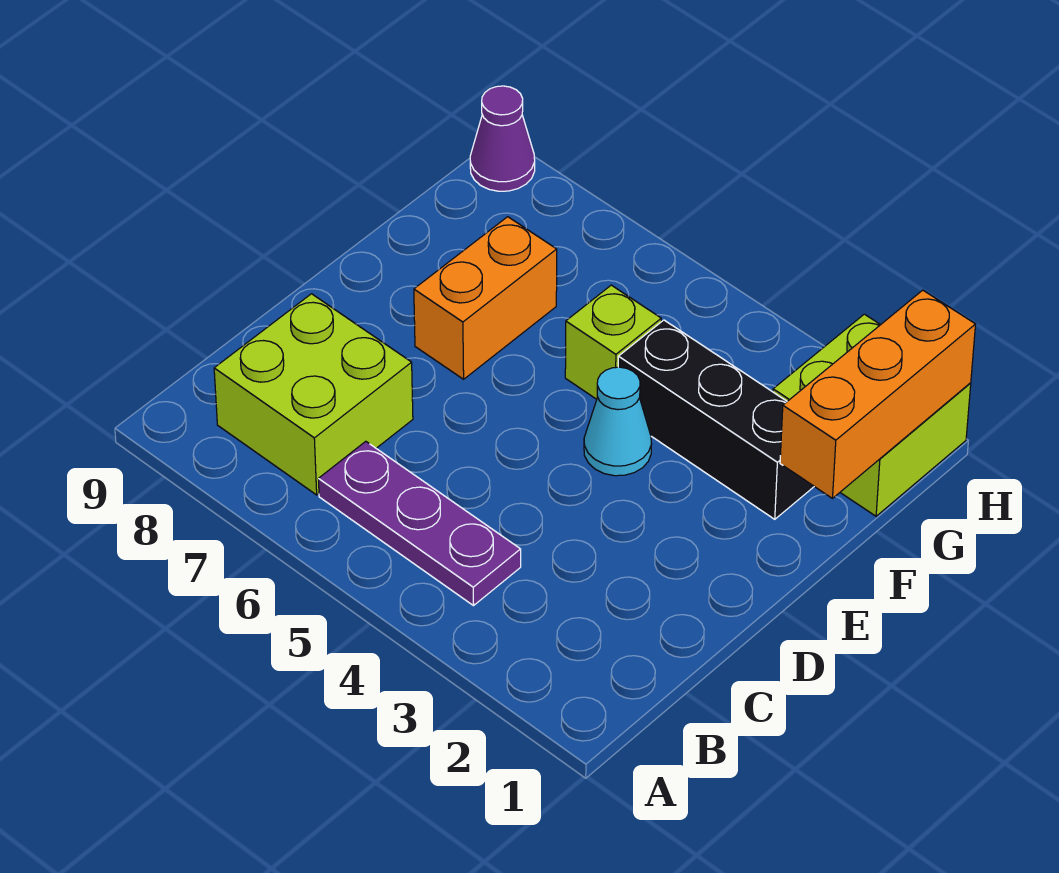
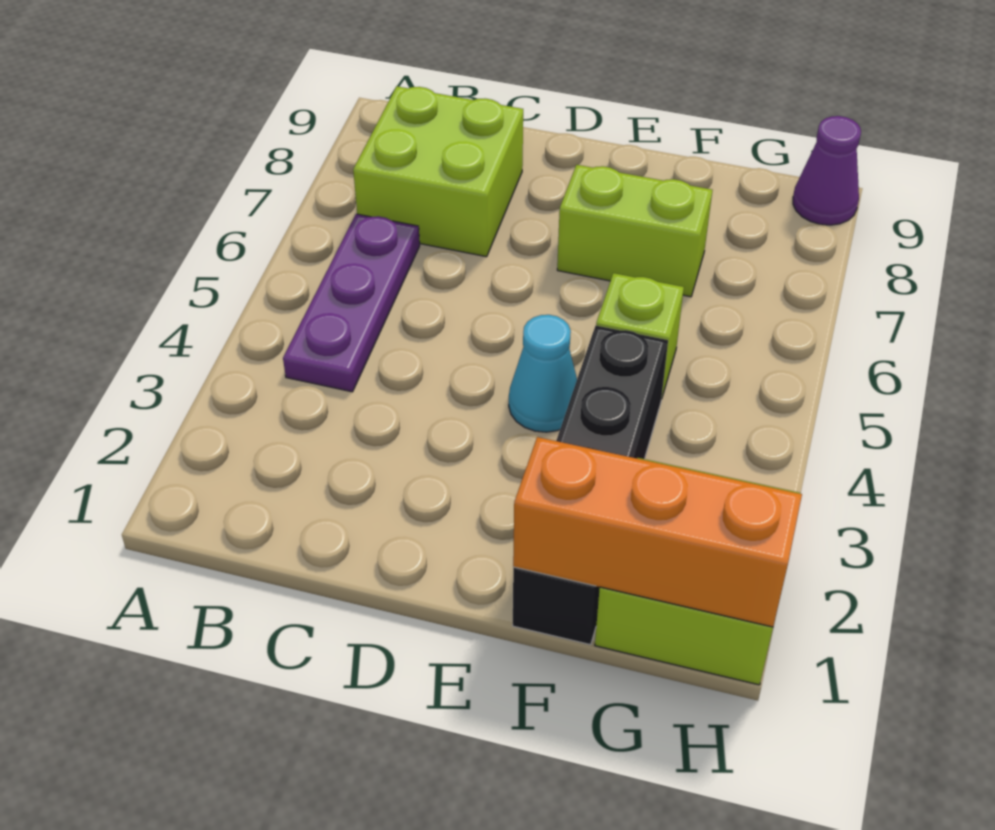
orange 1x2 brick [414,217,557,379] -> lime 1x2 brick [557,165,712,297]
black 1x3 brick [618,320,814,519] -> black 1x4 brick [513,326,668,645]

